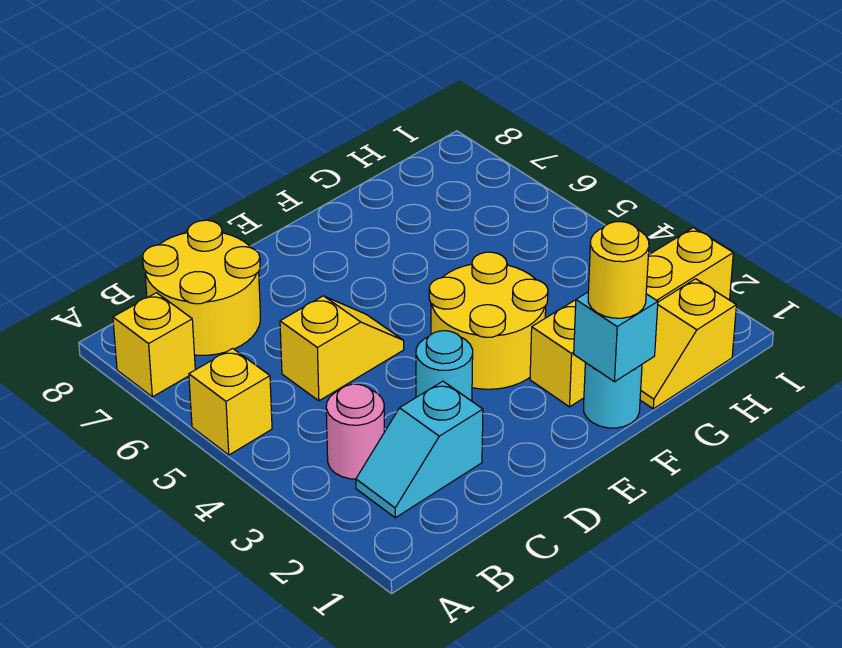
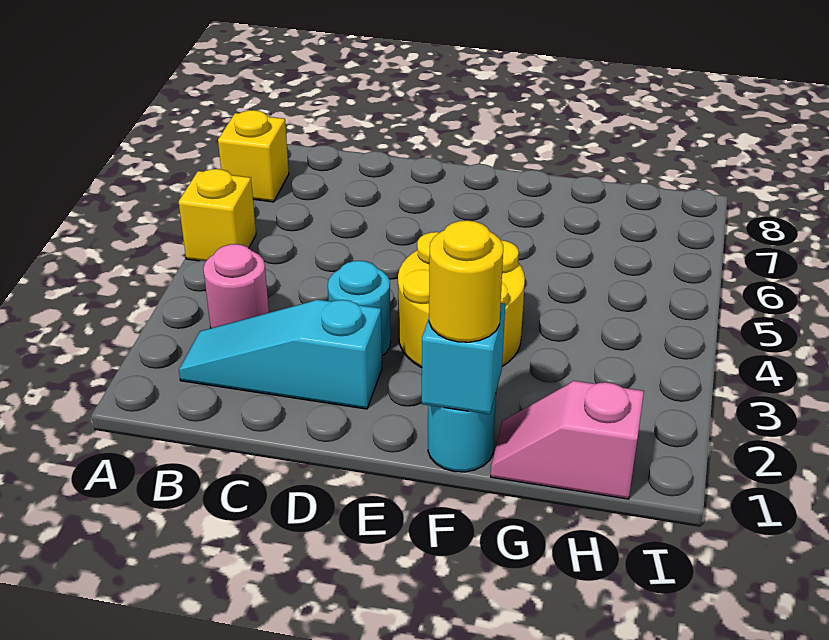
cyan 1x2 slope [356,381,483,518] -> cyan 1x3 slope [179,300,382,409]
yellow 2x2 round brick [143,220,260,355] -> none
yellow 1x2 slope [280,296,404,401] -> none
yellow 1x4 brick [530,228,733,407] -> none
yellow 1x2 slope [640,279,736,409] -> pink 1x2 slope [491,381,644,499]

